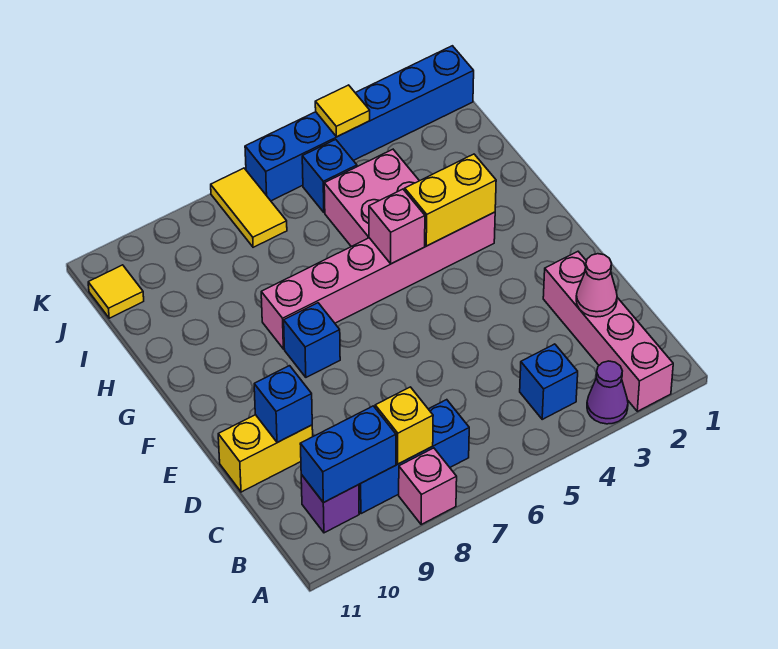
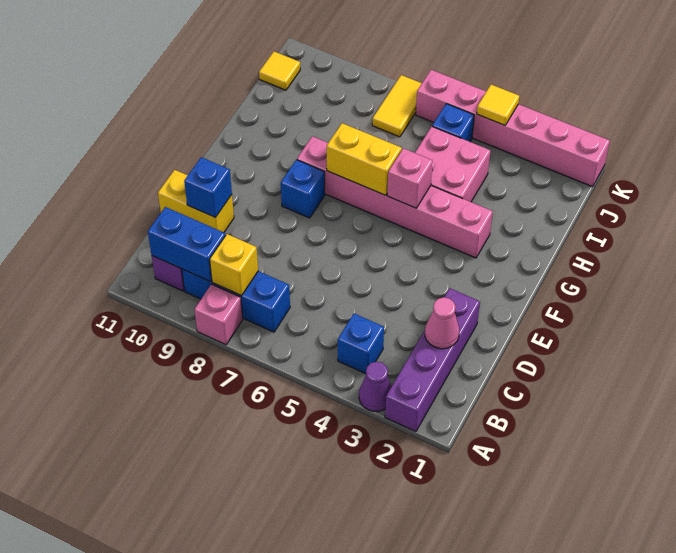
pink 1x4 brick [543,252,673,411] -> purple 1x4 brick [385,288,480,432]
yellow 1x2 brick [405,154,496,246] -> yellow 1x2 brick moved to [327,123,402,195]
blue 1x6 brick [245,46,474,201] -> pink 1x6 brick [416,70,610,187]

